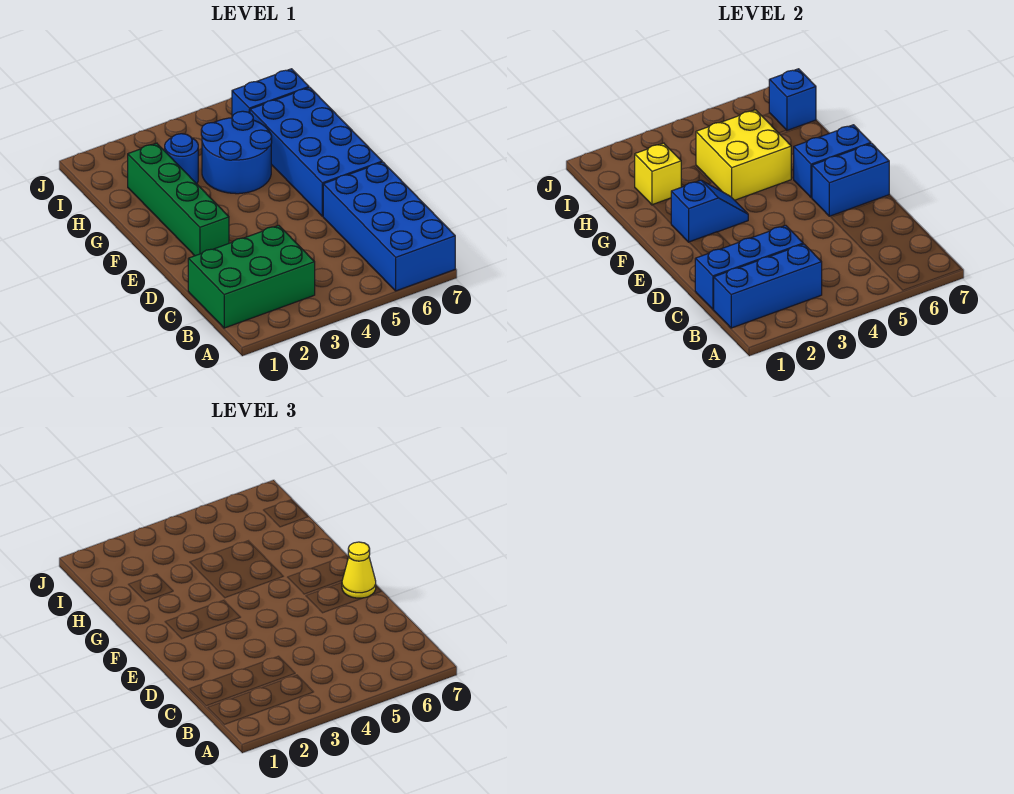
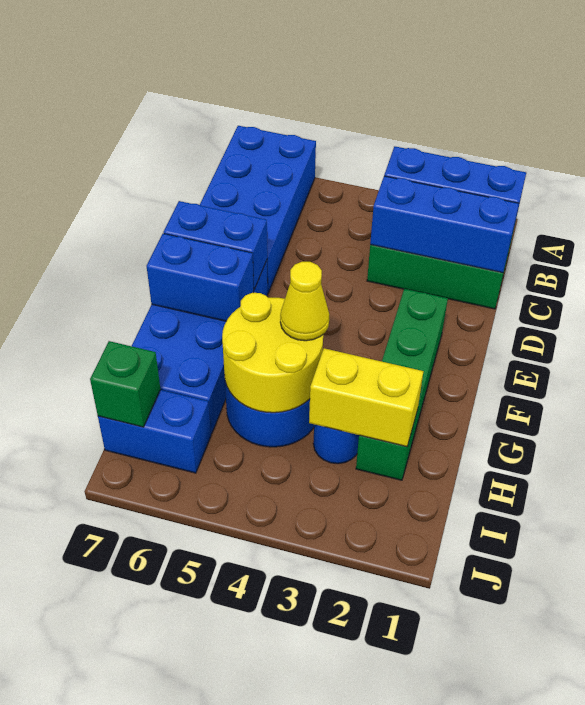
yellow 1x1 cone [342,542,376,598] -> yellow 1x1 cone moved to [280,262,329,341]
blue 1x2 slope [671,180,748,242] -> none
yellow 2x2 brick [696,110,791,200] -> yellow 2x2 round brick [222,293,323,413]
yellow 1x1 brick [635,143,681,205] -> yellow 1x2 brick [309,348,424,447]
blue 1x1 brick [769,69,816,130] -> green 1x1 brick [90,341,160,427]

